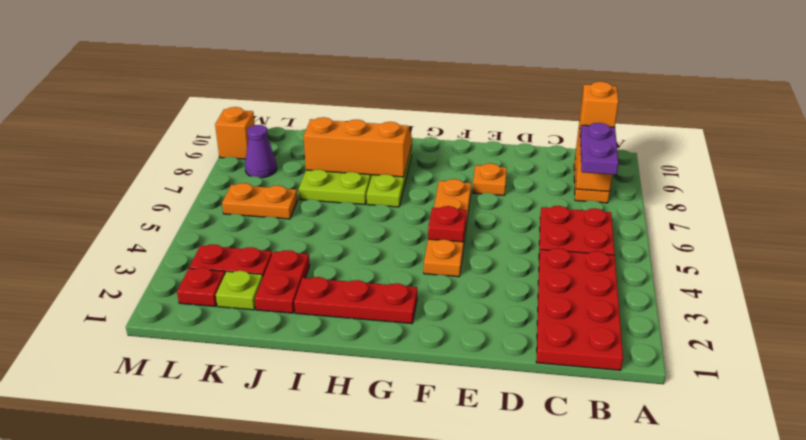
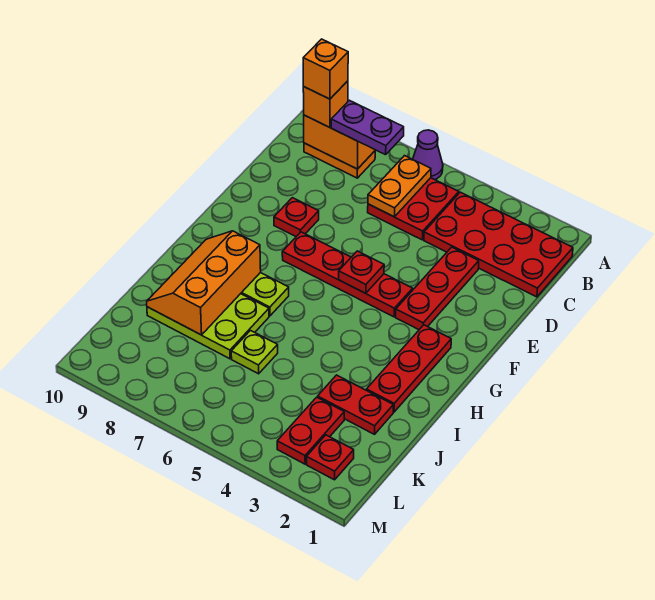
none -> red 1x3 plate [396,247,479,330]
orange 1x1 plate [473,163,507,195] -> red 1x1 plate [274,198,319,236]
orange 1x4 plate [424,179,471,277] -> red 1x4 plate [282,232,413,317]
lime 1x1 plate [216,271,263,310] -> lime 1x1 plate moved to [231,331,278,374]
orange 1x2 plate [222,183,297,219] -> orange 1x2 plate moved to [368,156,431,217]
purple 1x1 cone [245,125,277,178] -> purple 1x1 cone moved to [413,130,443,180]
orange 1x1 brick [215,107,255,159] -> orange 1x1 brick moved to [303,39,348,99]

